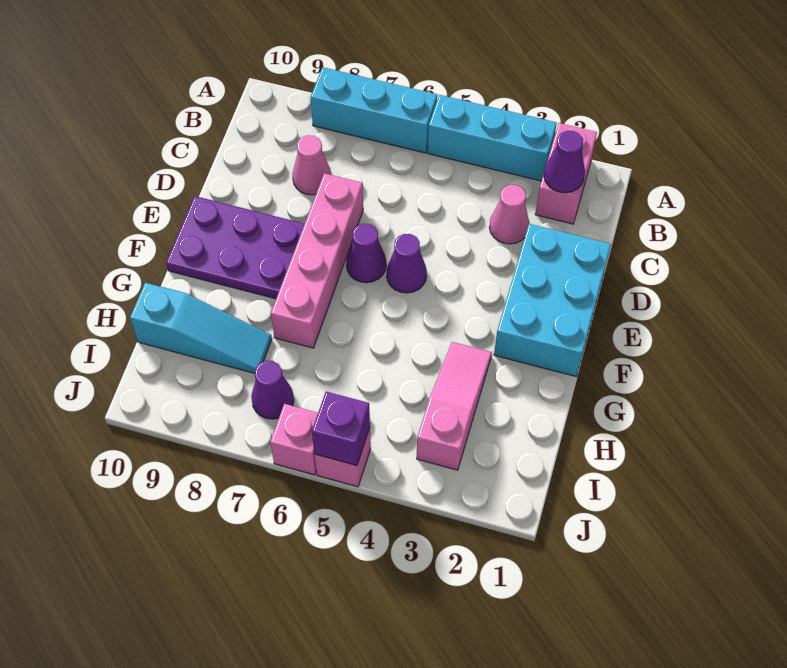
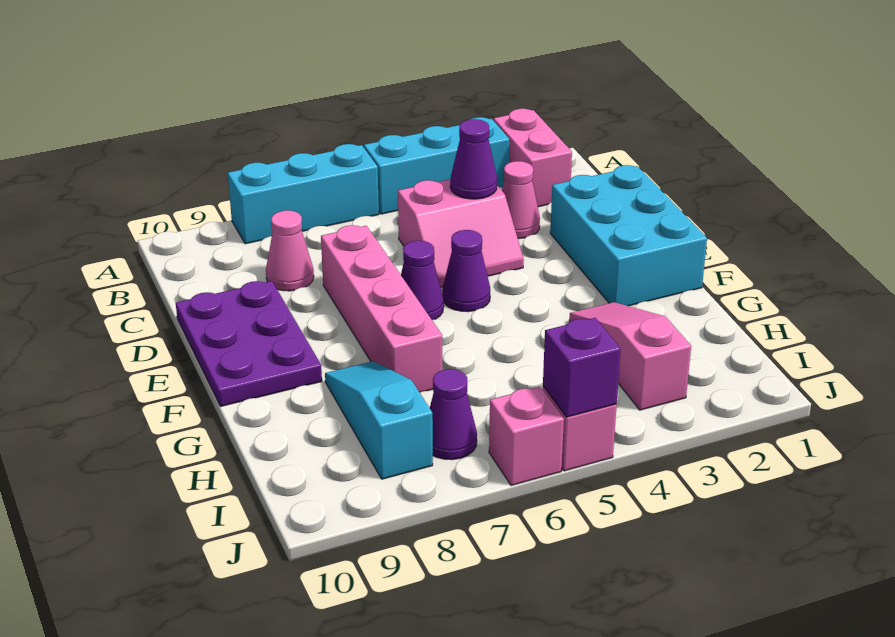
purple 1x1 cone [544,131,585,193] -> purple 1x1 cone moved to [450,119,497,199]
none -> pink 2x2 slope [398,179,524,287]
purple 2x3 plate [166,196,305,299] -> purple 2x3 plate turned to [176,281,322,406]
cyan 1x3 slope [130,283,272,373] -> cyan 1x3 slope turned to [325,361,433,479]

